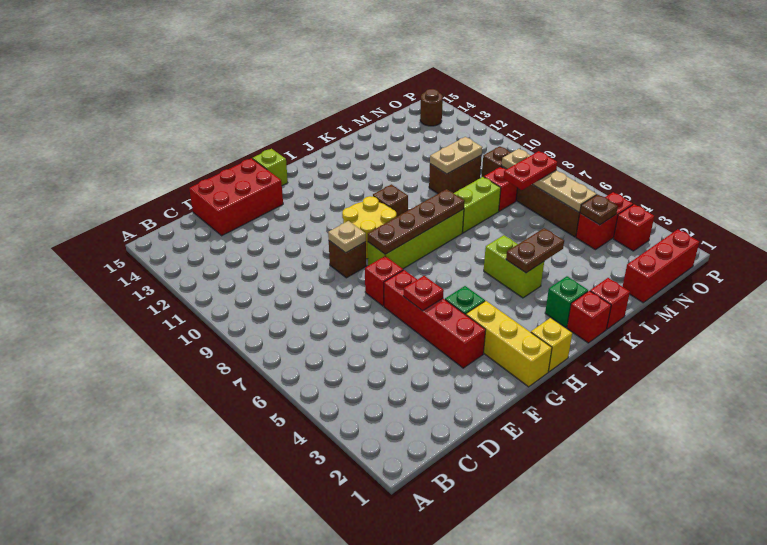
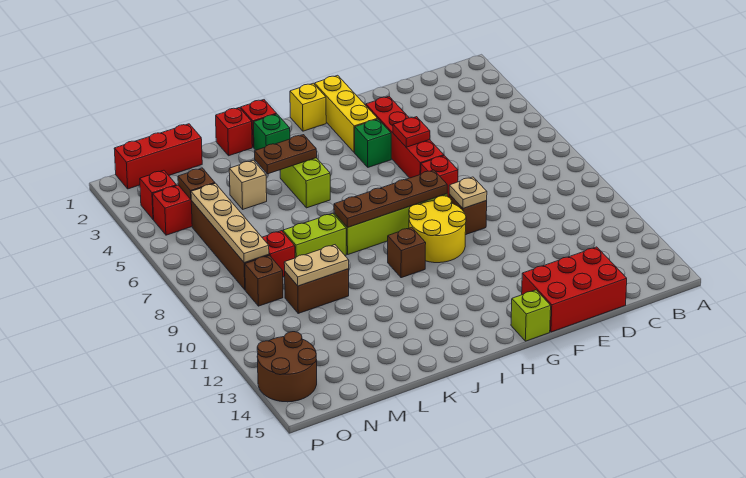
none -> tan 1x1 brick [229,160,267,209]
red 1x2 plate [503,151,557,190] -> none
brown 1x1 round brick [420,89,443,126] -> brown 2x2 round brick [257,332,317,402]

